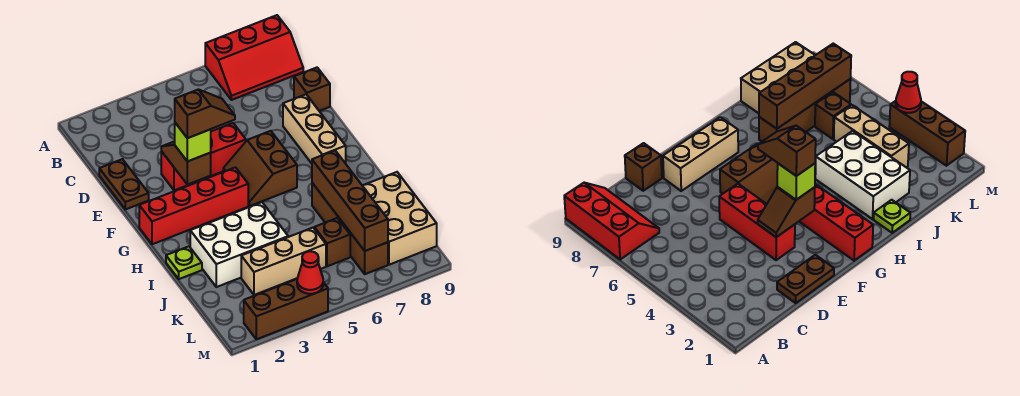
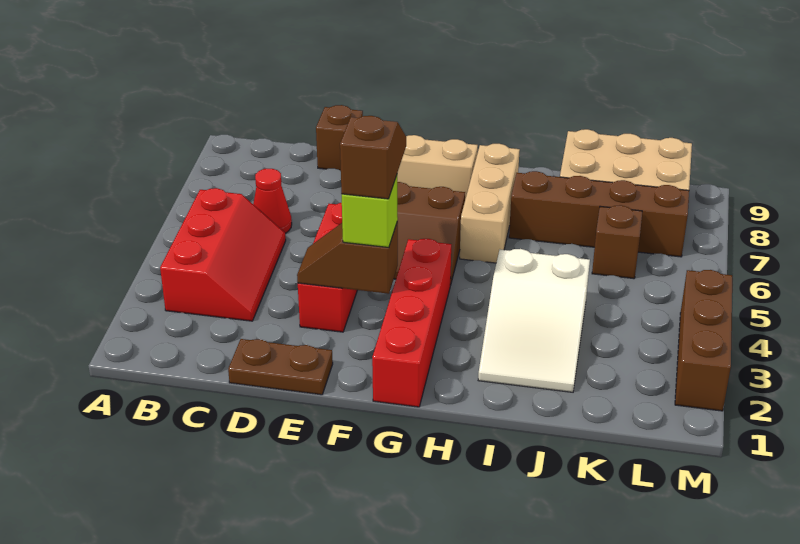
red 2x3 slope [205,15,303,100] -> red 2x3 slope moved to [160,188,286,321]
lime 1x1 plate [166,246,202,279] -> none
white 2x3 brick [190,202,288,287] -> white 2x3 slope [478,249,590,392]
brown 1x4 brick [312,150,388,251] -> none
tan 1x3 brick [241,228,326,295] -> tan 1x3 brick moved to [460,144,520,263]
red 1x1 cone [297,251,323,294] -> red 1x1 cone moved to [253,169,292,233]

